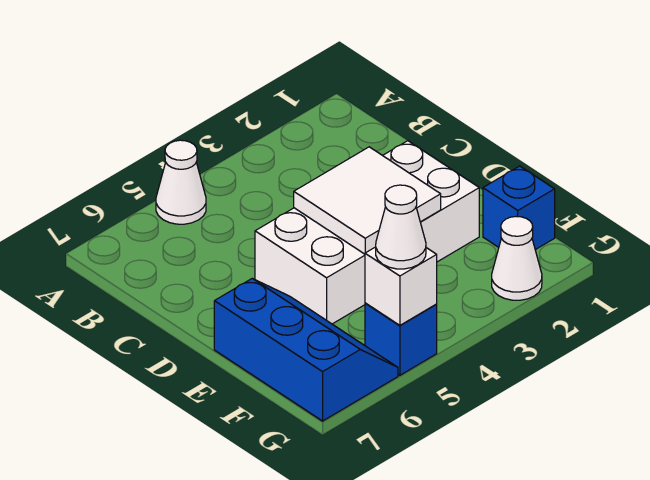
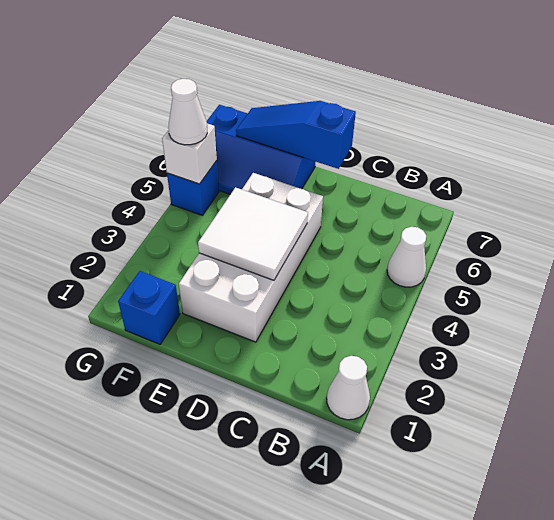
none -> blue 1x3 slope [236,101,356,169]
white 1x1 cone [492,217,542,300] -> white 1x1 cone moved to [327,356,370,420]

